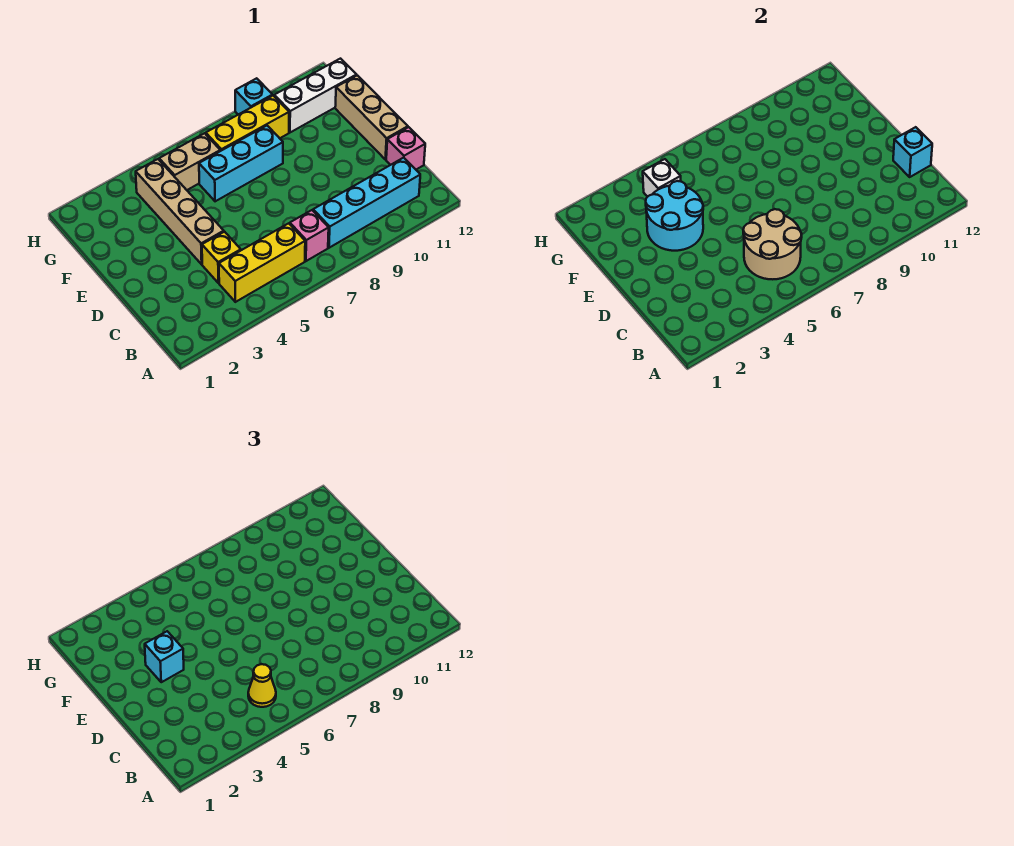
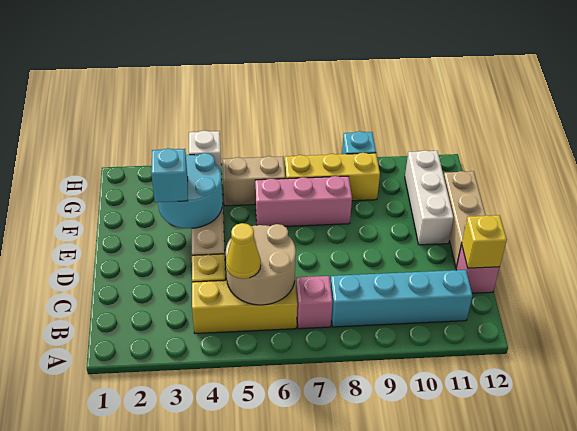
cyan 1x1 brick [893,127,932,177] -> yellow 1x1 brick [462,215,507,268]
cyan 1x3 brick [199,126,283,201] -> pink 1x3 brick [255,176,352,226]
white 1x3 brick [274,59,357,132] -> white 1x3 brick turned to [405,150,454,245]

